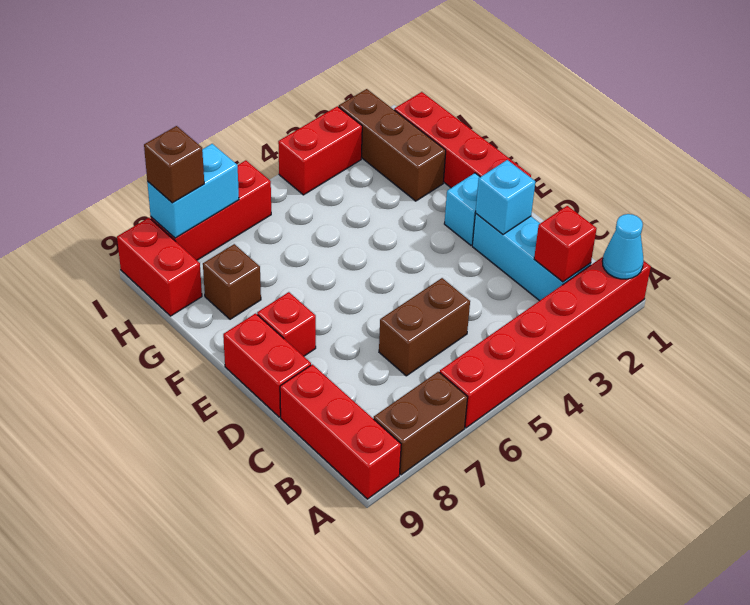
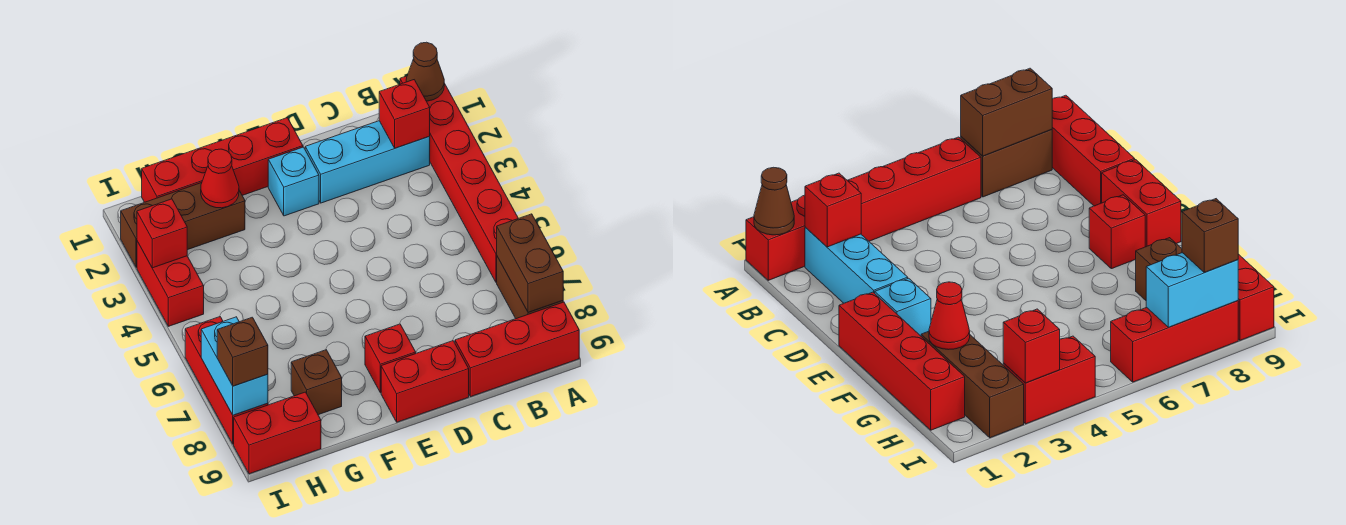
cyan 1x1 cone [602,214,644,279] -> brown 1x1 cone [406,42,444,101]
brown 1x2 brick [379,278,470,376] -> brown 1x2 brick moved to [497,214,563,312]
cyan 1x1 brick [475,160,535,234] -> none
none -> red 1x1 cone [201,149,239,208]
none -> red 1x1 brick [137,199,187,268]

